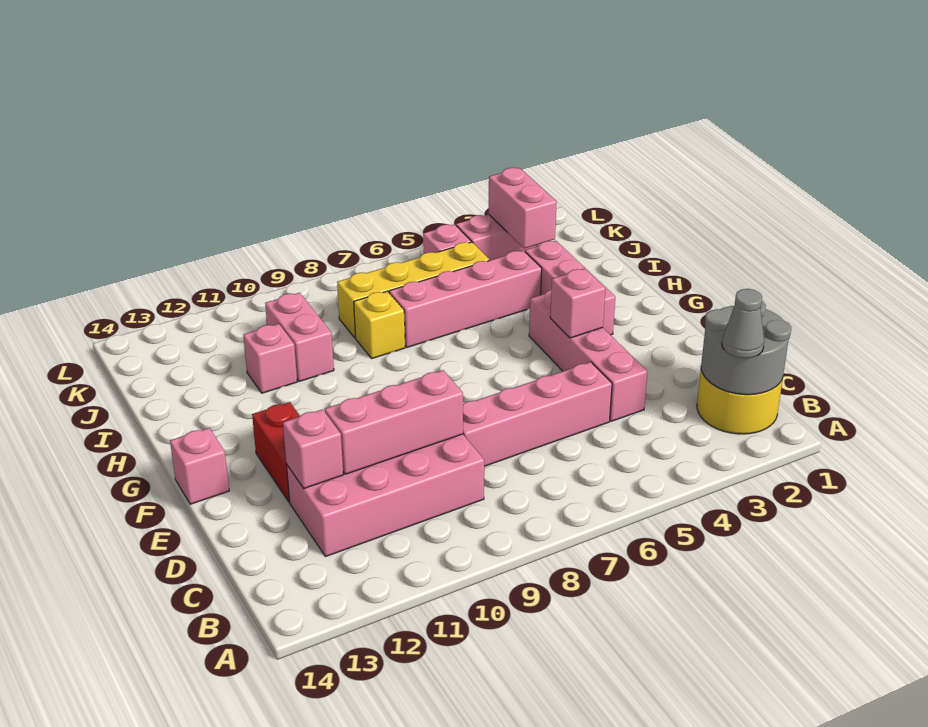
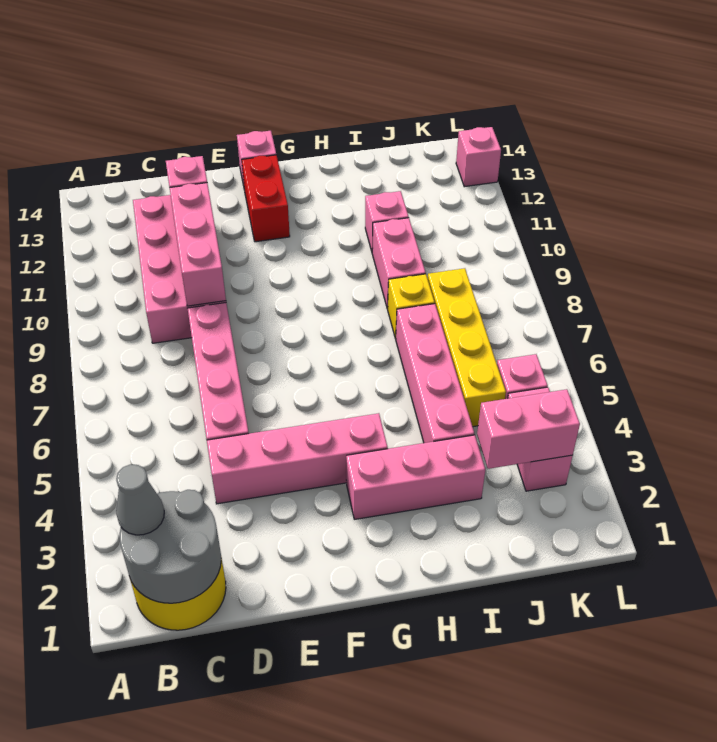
red 1x2 brick [252,402,300,502] -> red 1x2 brick turned to [242,155,290,242]
pink 1x1 brick [550,269,605,338] -> pink 1x1 brick moved to [456,127,501,187]
pink 1x2 brick [265,293,334,382] -> pink 1x2 brick turned to [372,218,426,309]

